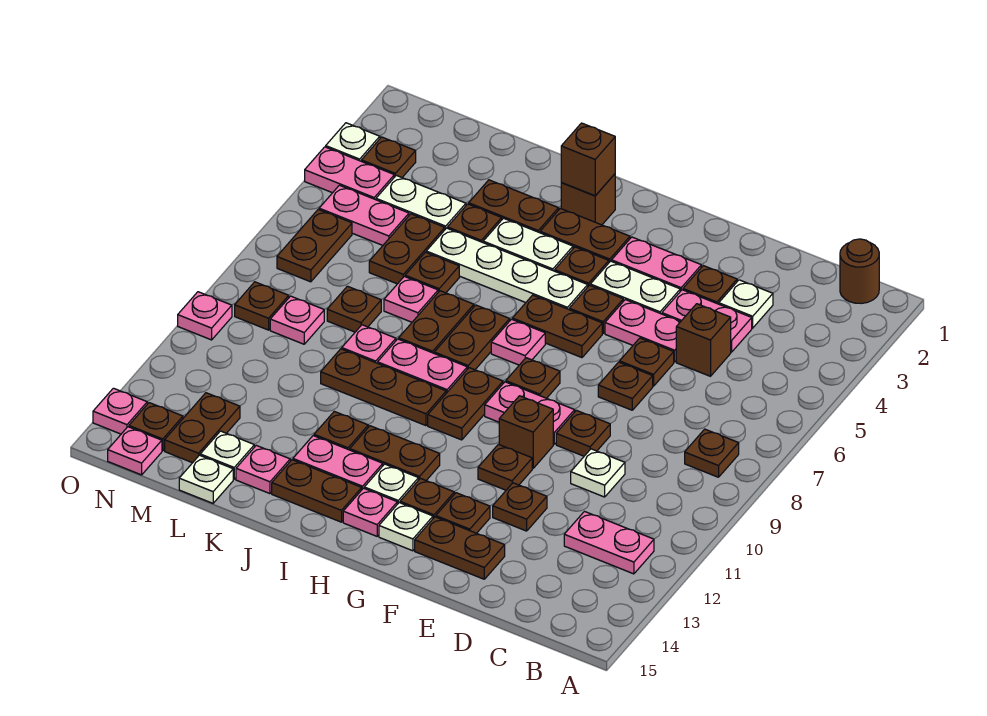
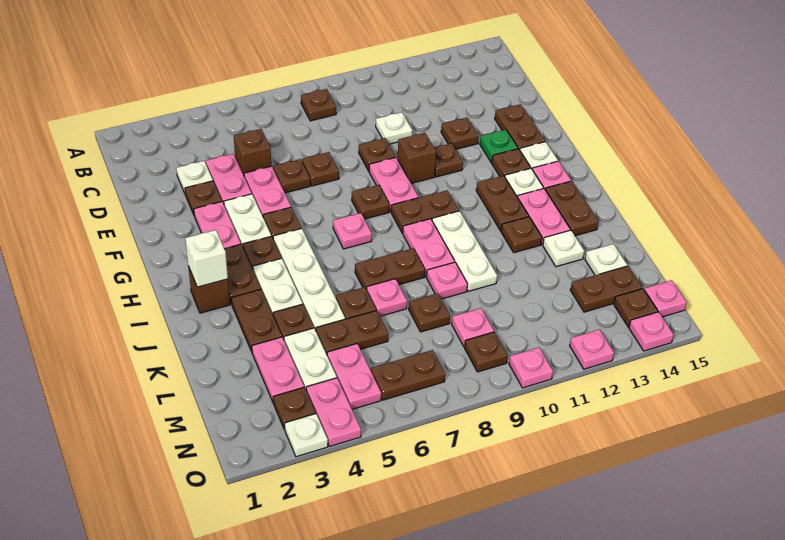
brown 1x1 round brick [840,239,879,304] -> none
pink 1x2 plate [564,512,654,574] -> pink 1x2 plate moved to [252,337,304,403]
brown 1x1 plate [436,493,490,533] -> green 1x1 plate [480,130,518,163]
brown 1x2 plate [512,295,602,358] -> none
brown 1x1 brick [561,123,615,196] -> white 1x1 brick [185,230,228,287]
brown 1x2 plate [434,305,510,370] -> none
brown 1x3 plate [321,349,446,426] -> white 1x3 plate [432,211,497,291]
pink 1x1 plate [236,445,290,494] -> pink 1x1 plate moved to [570,329,614,369]
white 1x1 plate [179,455,233,503] -> white 1x1 plate moved to [543,230,584,267]

